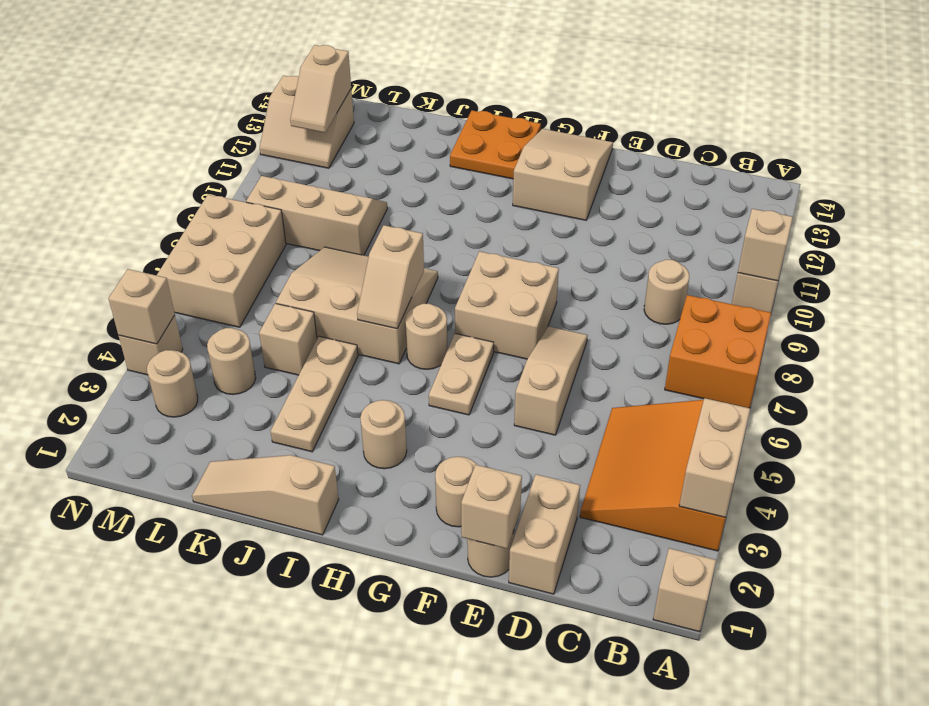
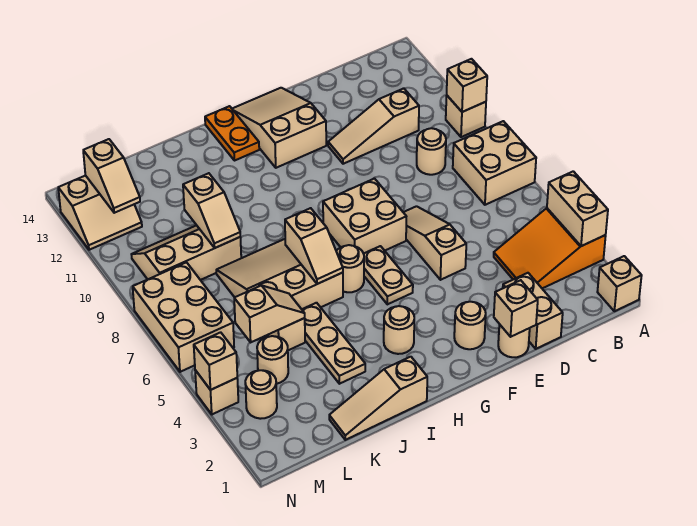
orange 3x3 slope [580,400,726,551] -> orange 2x3 slope [494,208,606,288]
orange 2x2 brick [665,295,771,408] -> tan 2x2 brick [453,121,536,205]
none -> tan 1x3 slope [328,88,419,164]
orange 2x2 plate [450,110,541,179] -> orange 1x2 plate [205,106,259,161]
none -> tan 1x2 slope [234,285,305,342]
none -> tan 1x2 slope [183,173,240,248]

